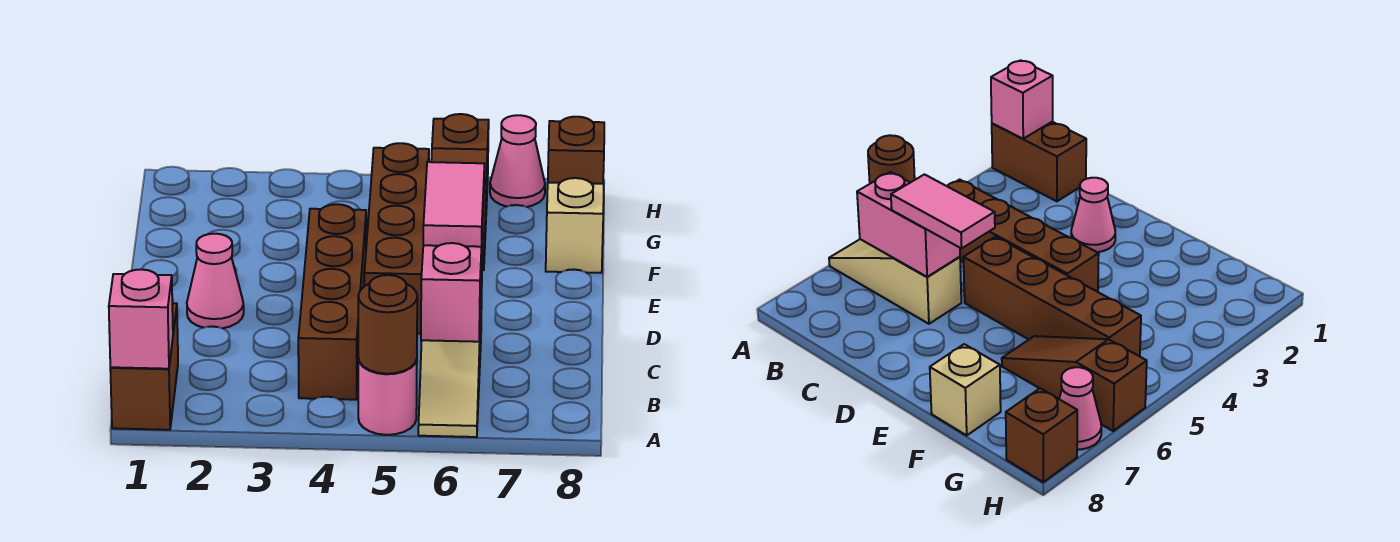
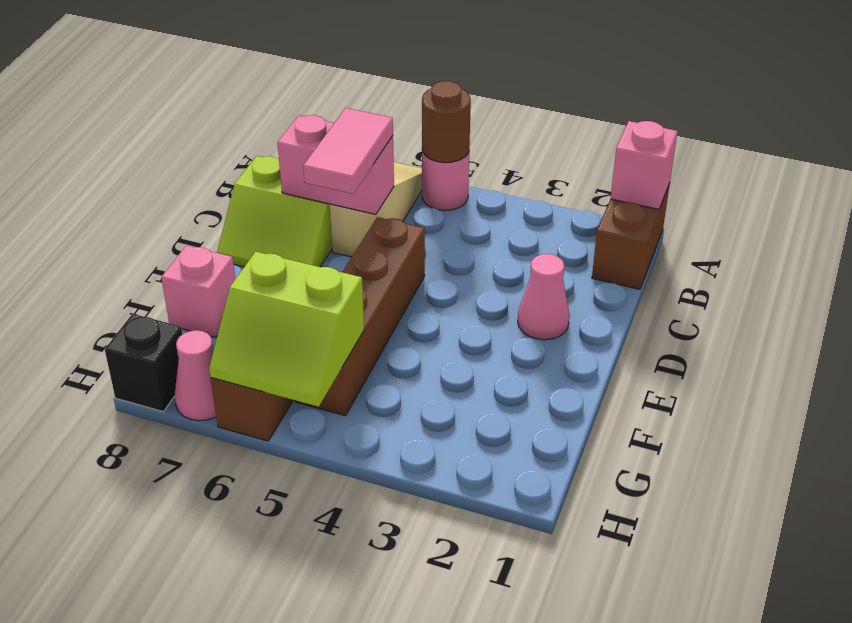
brown 1x4 brick [298,204,366,400] -> none
pink 1x2 brick [421,224,483,342] -> pink 1x2 brick turned to [277,115,394,214]
none -> lime 2x2 slope [217,156,332,267]
tan 1x1 brick [546,178,604,273] -> pink 1x1 brick [161,245,235,337]
none -> lime 2x2 slope [209,252,364,407]
brown 1x1 brick [548,117,604,184] -> black 1x1 brick [105,314,182,411]

